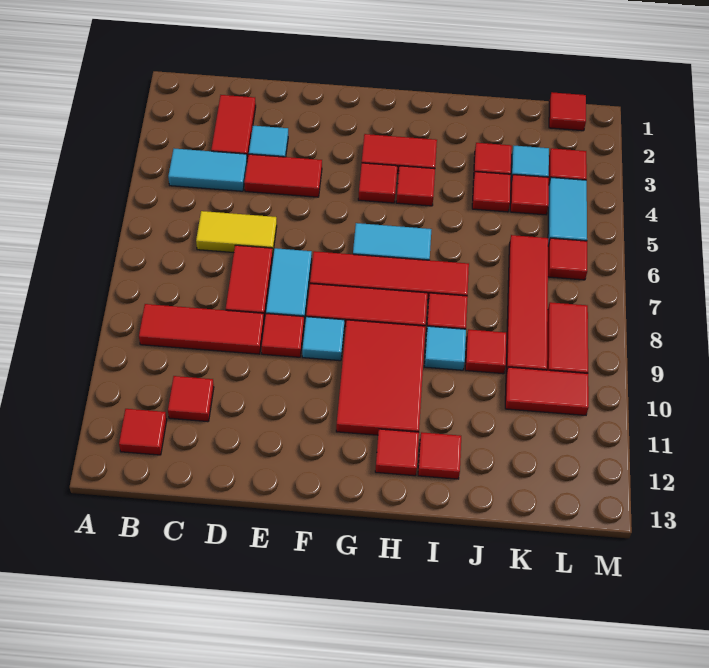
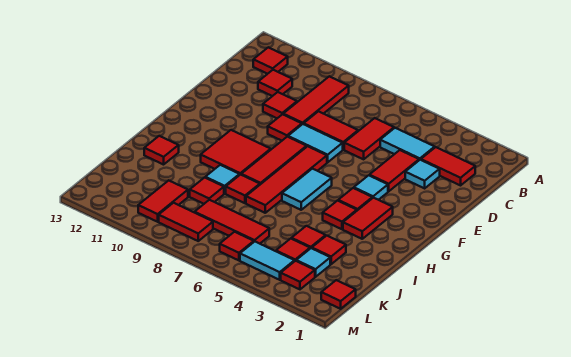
cyan 1x2 tile [168,149,247,191] -> cyan 1x2 tile turned to [380,128,435,160]
yellow 1x2 tile [196,211,277,253] -> red 1x2 tile [344,118,394,159]
cyan 1x1 tile [302,317,345,361] -> cyan 1x1 tile moved to [354,175,388,200]
red 2x3 tile [336,320,426,435] -> red 2x2 tile [201,130,271,174]
red 1x1 tile [375,429,419,476] -> red 1x1 tile moved to [263,92,297,118]
red 1x4 tile [506,235,548,373] -> red 1x3 tile [195,200,269,244]

